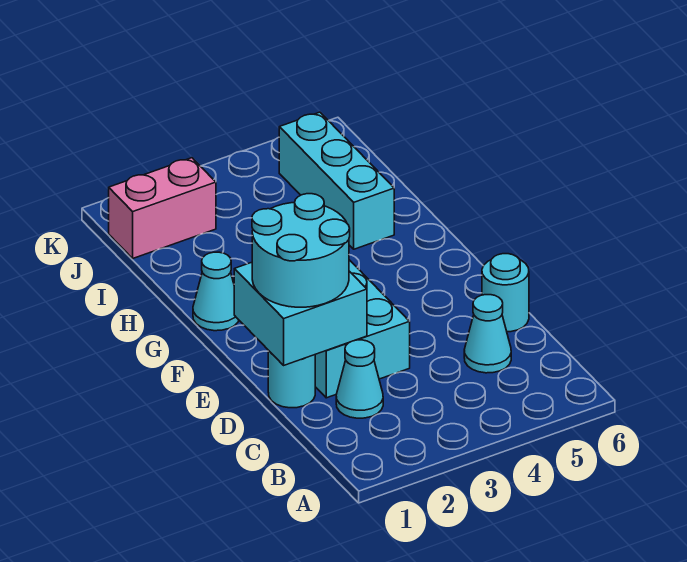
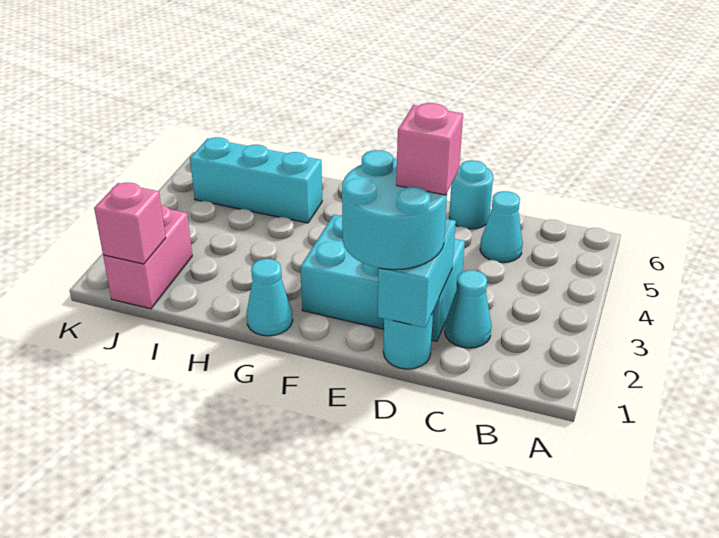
cyan 2x2 brick [234,262,367,365] -> cyan 1x2 brick [378,219,456,328]
none -> pink 1x1 brick [396,103,463,195]
none -> pink 1x1 brick [94,183,166,264]

